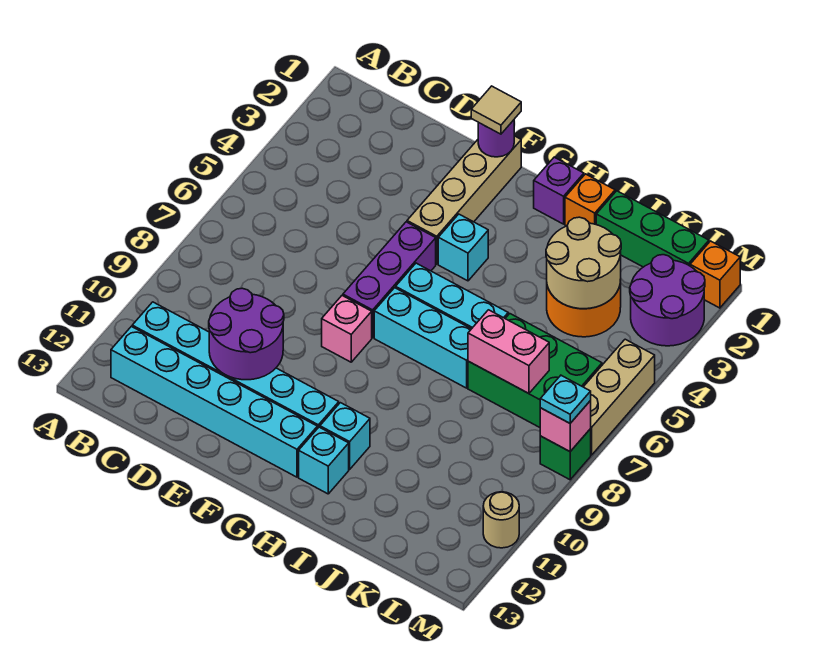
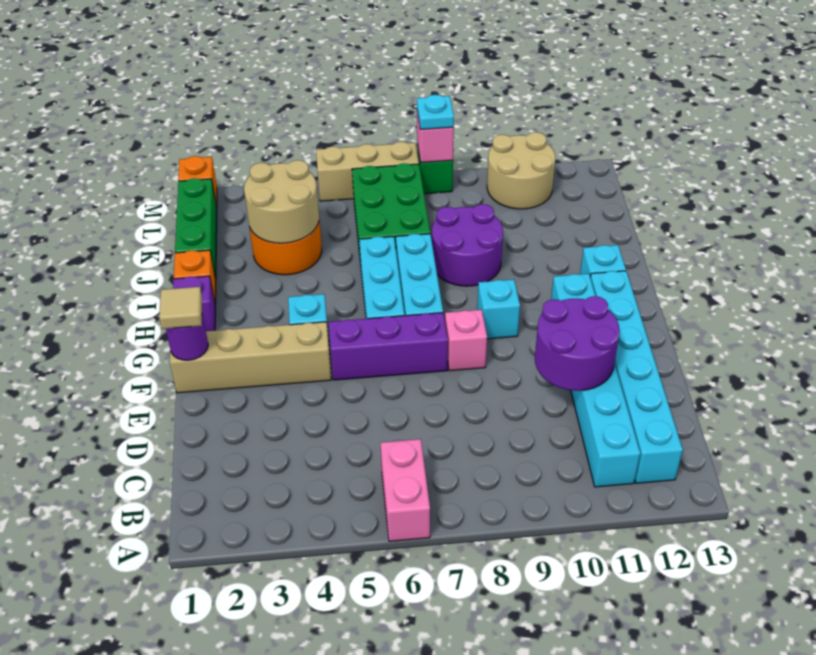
cyan 1x1 brick [320,403,370,469] -> cyan 1x1 brick moved to [477,280,520,339]
pink 1x2 brick [468,310,549,394] -> pink 1x2 brick moved to [381,439,430,541]
purple 2x2 round brick [630,255,705,346] -> purple 2x2 round brick moved to [432,204,503,286]
tan 1x1 round brick [483,492,519,548] -> tan 2x2 round brick [487,132,556,209]

